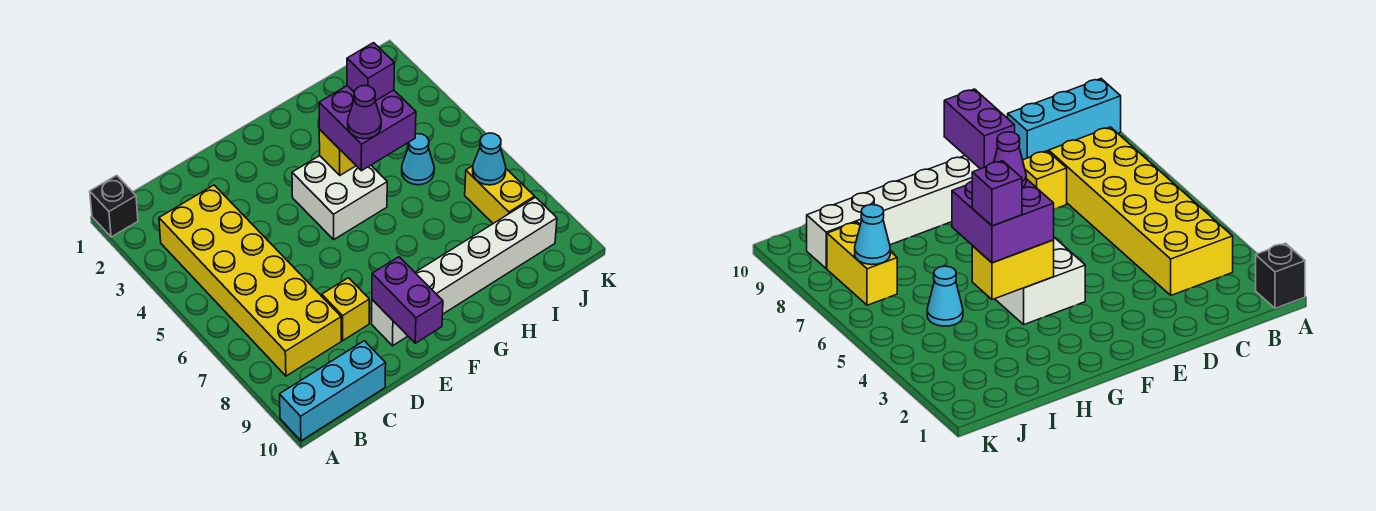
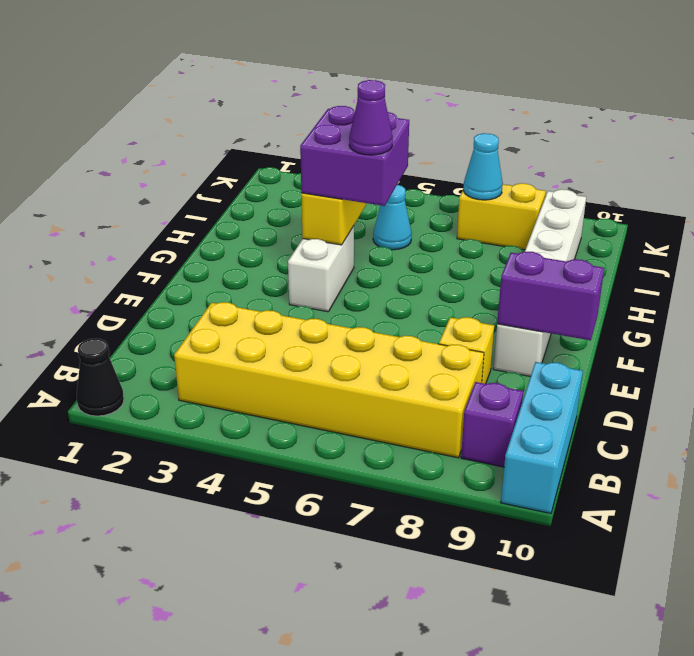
black 1x1 brick [90,175,138,237] -> black 1x1 cone [77,339,124,416]
white 2x2 brick [292,156,387,239] -> white 1x2 brick [288,226,354,312]
purple 1x1 brick [347,43,395,101] -> purple 1x1 brick moved to [461,382,523,467]

